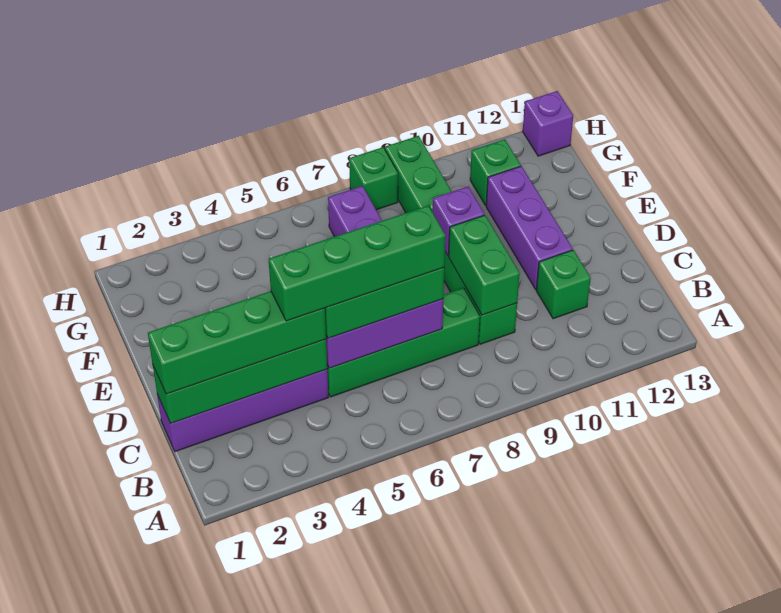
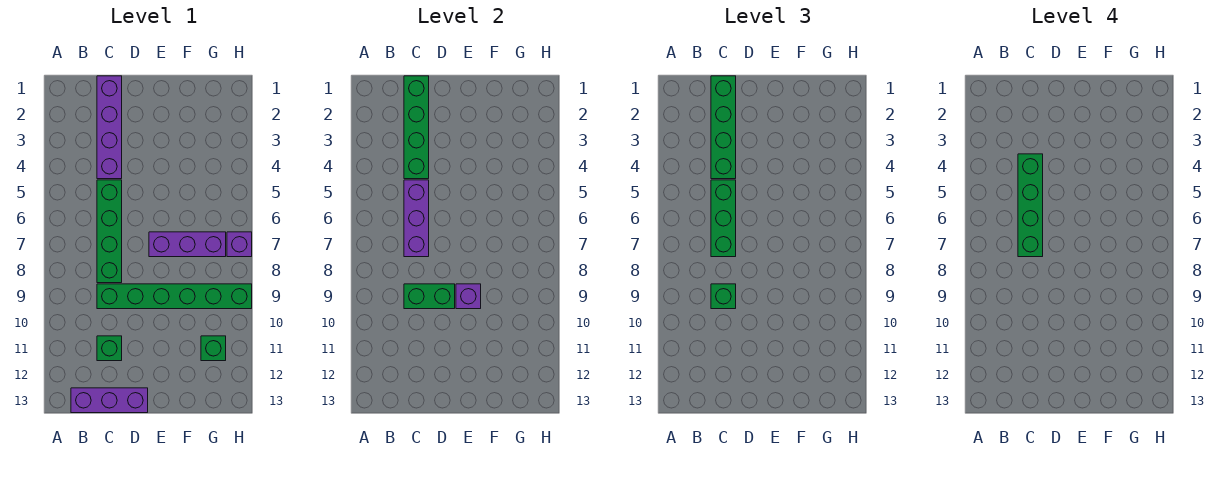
purple 1x3 brick [486,166,573,289] -> purple 1x3 brick moved to [71,388,148,413]
green 1x1 brick [349,147,398,210] -> green 1x1 brick moved to [711,284,736,309]
purple 1x1 brick [523,91,573,156] -> purple 1x1 brick moved to [227,232,252,257]

